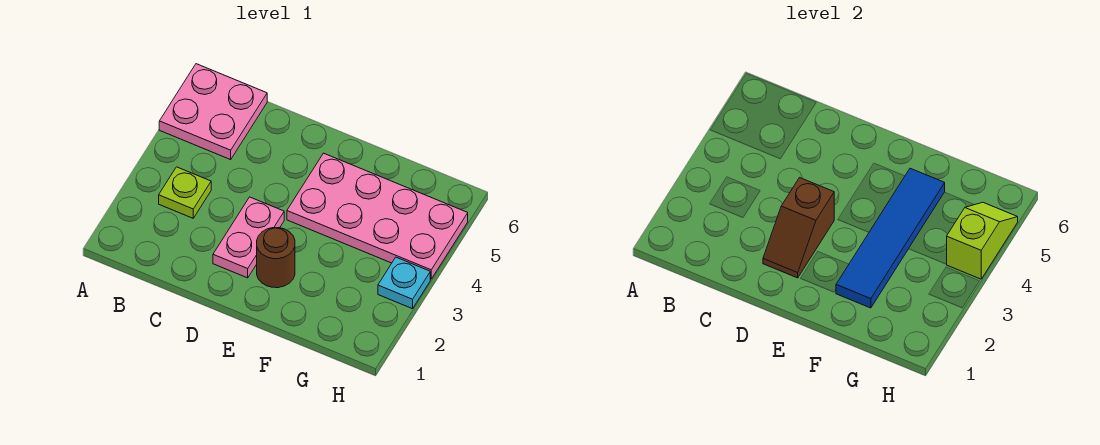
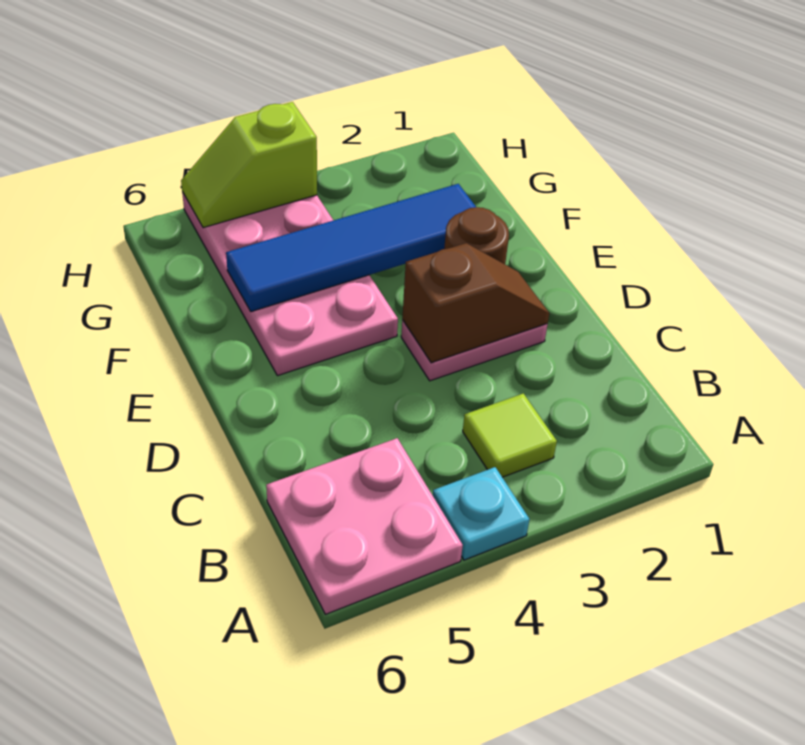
lime 1x1 plate [159,167,211,218] -> lime 1x1 tile [463,393,557,477]
cyan 1x1 plate [378,257,430,309] -> cyan 1x1 plate moved to [433,467,530,560]

